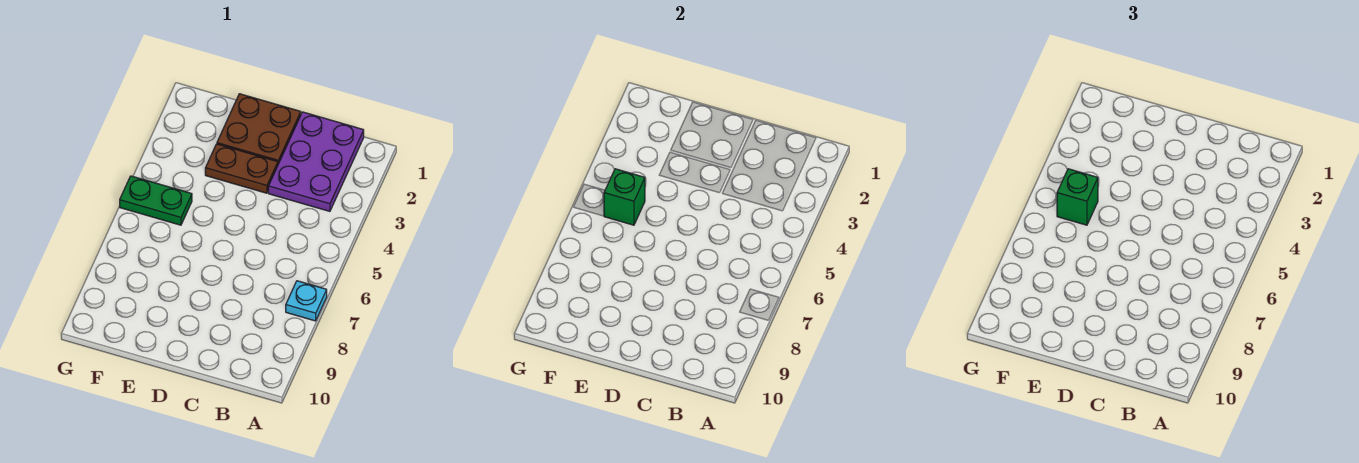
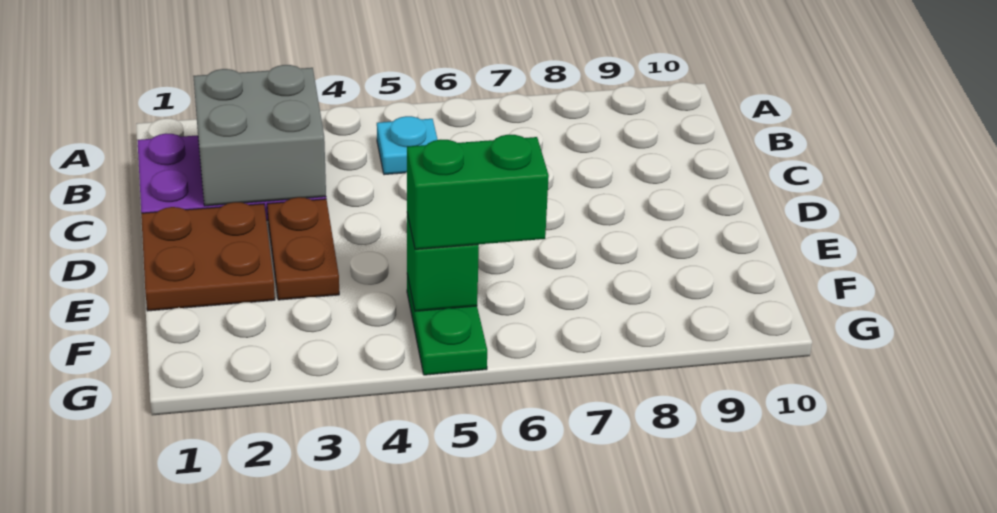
cyan 1x1 plate [286,281,327,321] -> cyan 1x1 plate moved to [377,116,438,175]
none -> grey 2x2 brick [193,65,326,206]
green 1x1 brick [1057,169,1098,225] -> green 1x2 brick [407,135,549,249]

